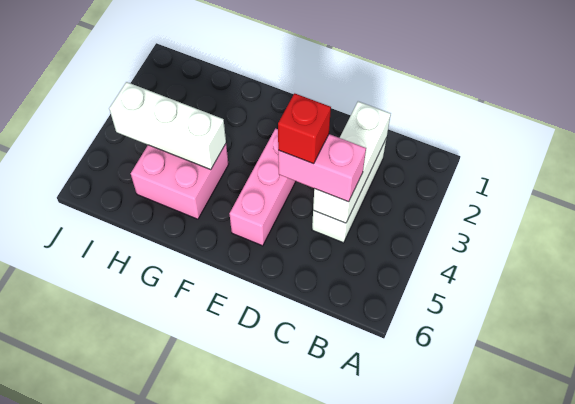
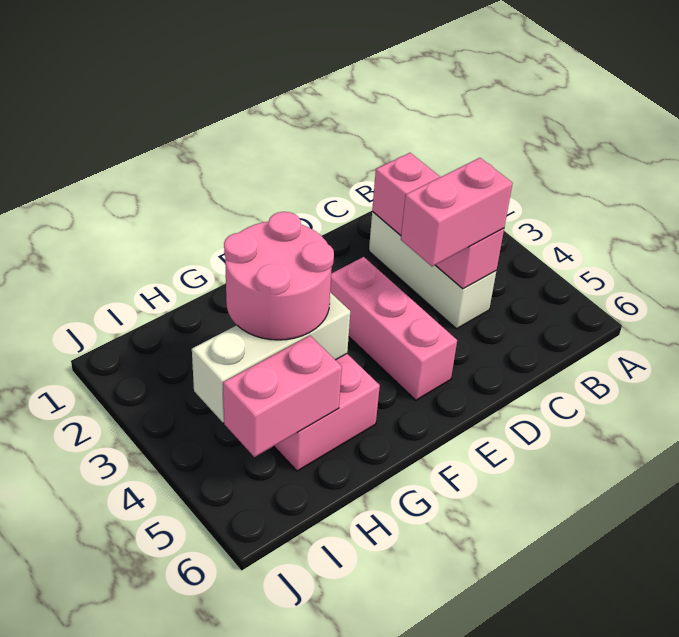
white 1x3 brick [313,101,391,223] -> pink 1x3 brick [372,153,504,289]
red 1x1 brick [278,93,331,164] -> none
none -> pink 2x2 round brick [224,212,334,340]
none -> pink 1x2 brick [223,335,342,457]

